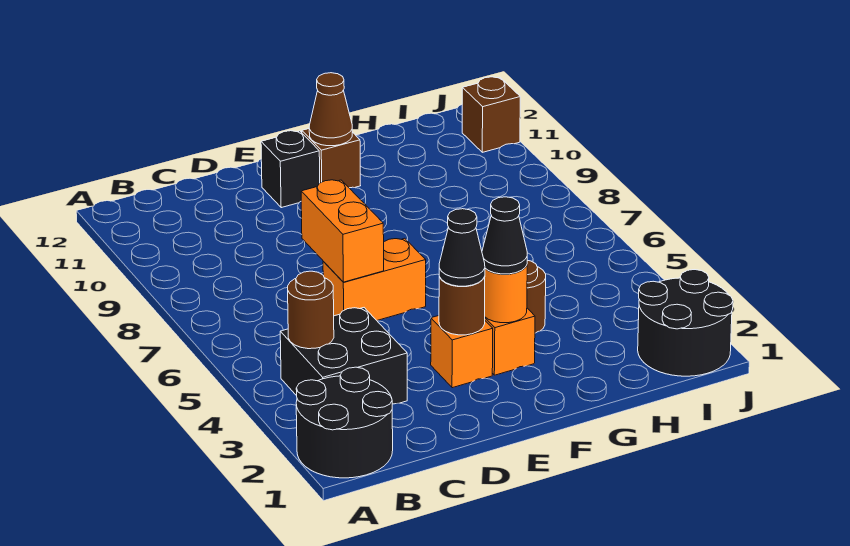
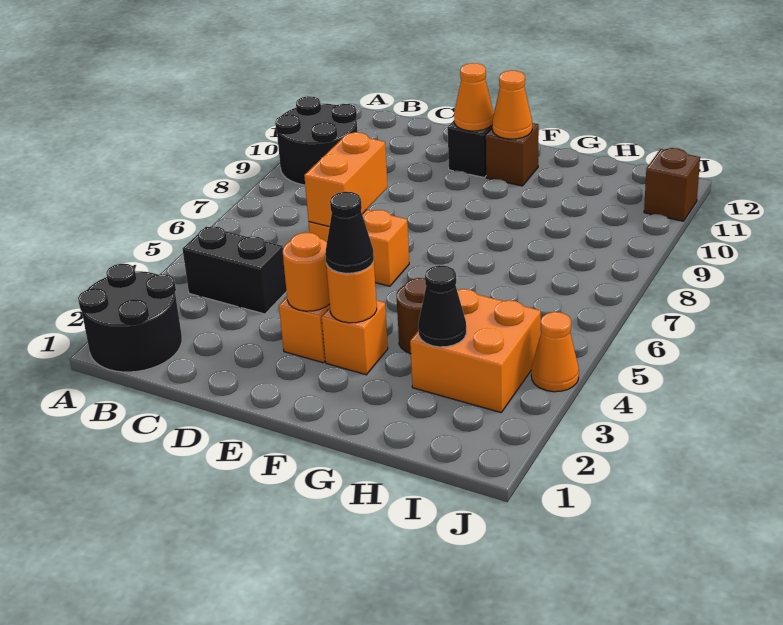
black 2x2 brick [280,308,407,404] -> black 1x2 brick [183,226,287,314]
brown 1x1 round brick [288,271,334,349] -> none
brown 1x1 round brick [439,277,485,335] -> orange 1x1 round brick [283,232,329,311]
black 1x1 cone [439,209,485,286] -> black 1x1 cone moved to [418,265,466,347]
none -> orange 1x1 cone [454,63,494,131]
brown 1x1 cone [309,73,352,146] -> orange 1x1 cone [492,71,532,139]
none -> orange 2x2 brick [410,289,541,412]
black 2x2 round brick [638,270,733,376] -> black 2x2 round brick moved to [275,96,358,185]
none -> orange 1x1 cone [531,312,579,392]

